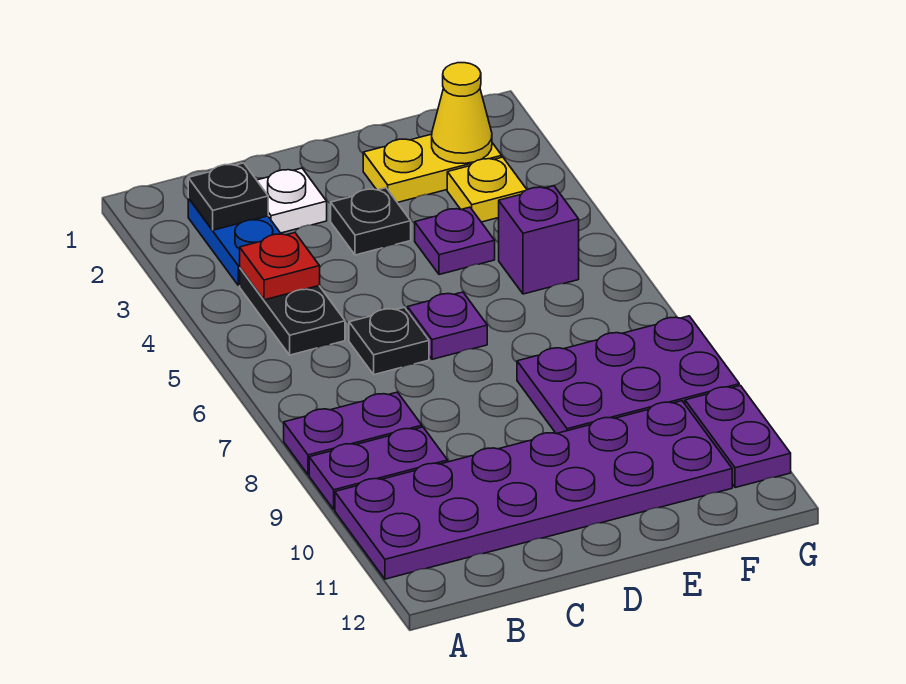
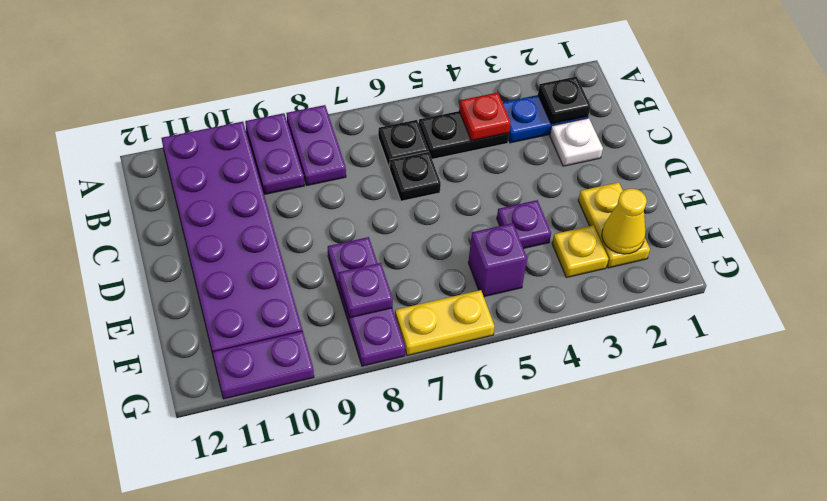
black 1x1 plate [331,188,411,255] -> black 1x1 plate moved to [378,120,428,168]
purple 1x1 plate [408,292,487,359] -> purple 1x1 plate moved to [338,263,393,318]
purple 2x3 plate [517,316,739,434] -> purple 1x3 plate [328,237,405,366]
none -> yellow 1x2 plate [395,290,495,356]

